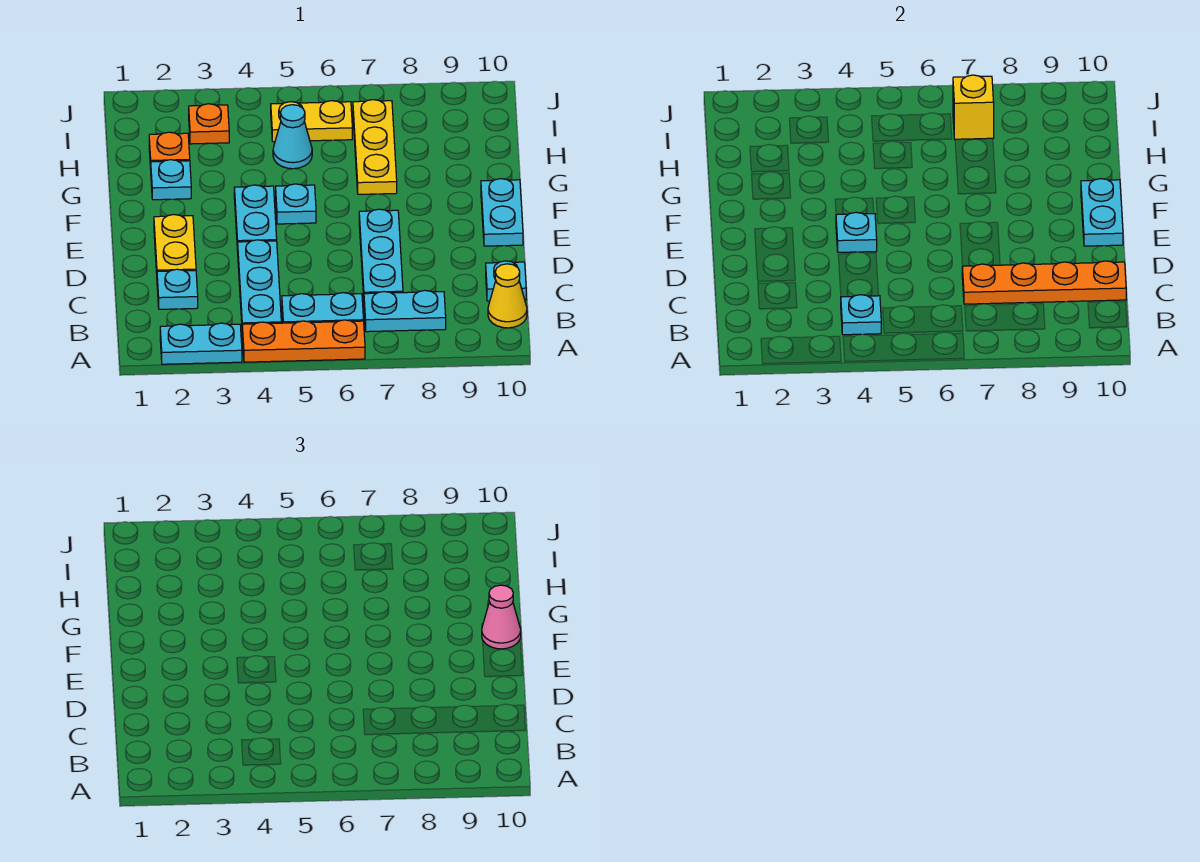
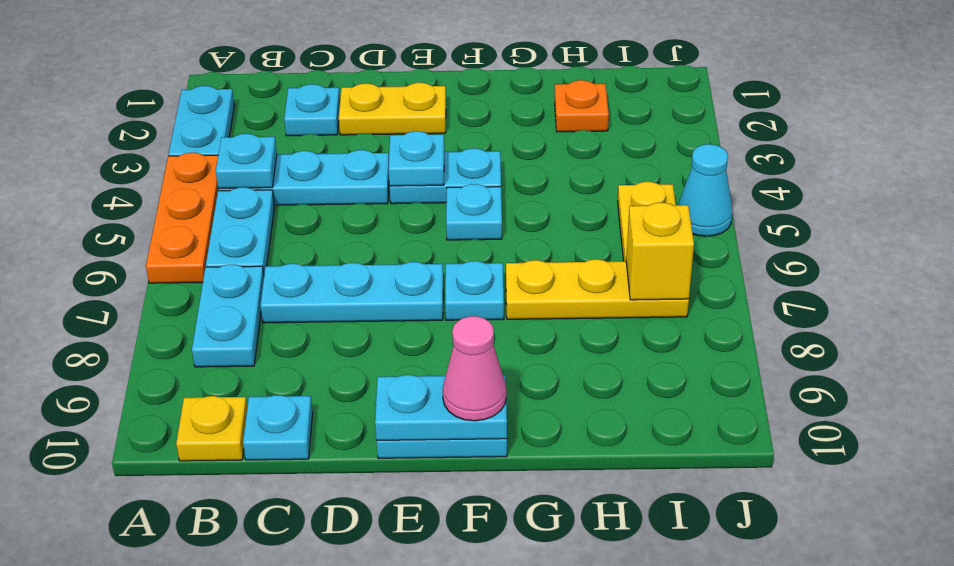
yellow 1x1 cone [488,264,527,328] -> yellow 1x1 plate [176,396,247,461]
orange 1x4 plate [962,261,1126,304] -> none
cyan 1x1 plate [151,160,191,200] -> cyan 1x1 plate moved to [445,261,504,320]
cyan 1x1 cone [273,105,312,169] -> cyan 1x1 cone moved to [678,144,733,236]
orange 1x1 plate [189,104,229,144] -> none

